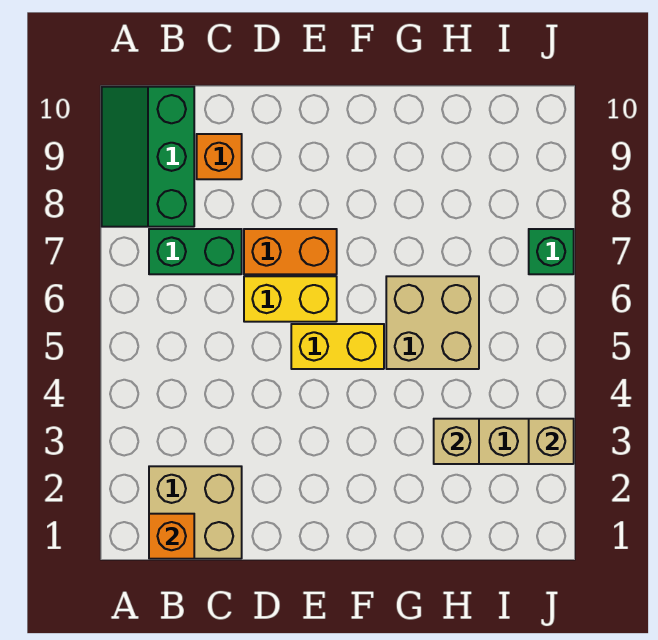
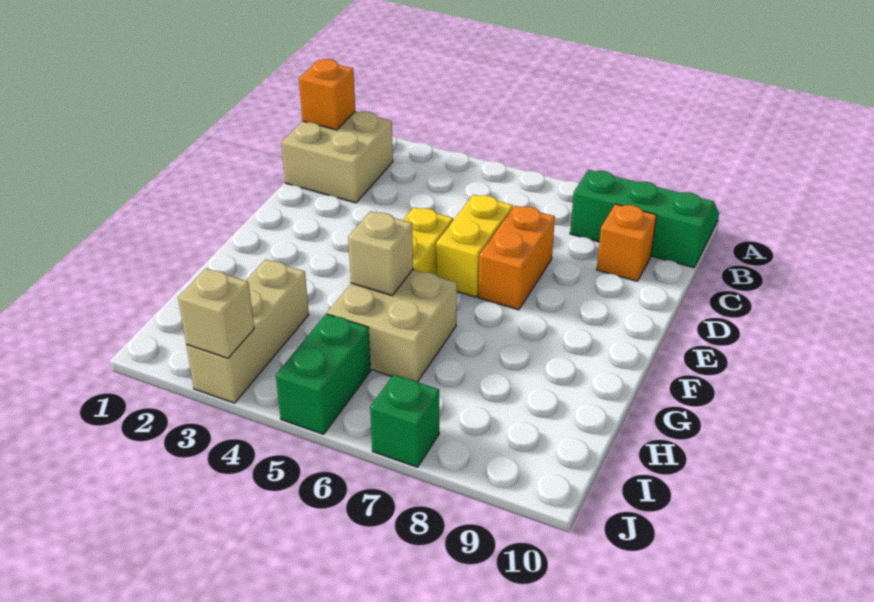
green 1x2 brick [149,229,242,274] -> green 1x2 brick moved to [276,314,371,434]
tan 1x1 brick [434,419,479,464] -> tan 1x1 brick moved to [348,211,413,295]

